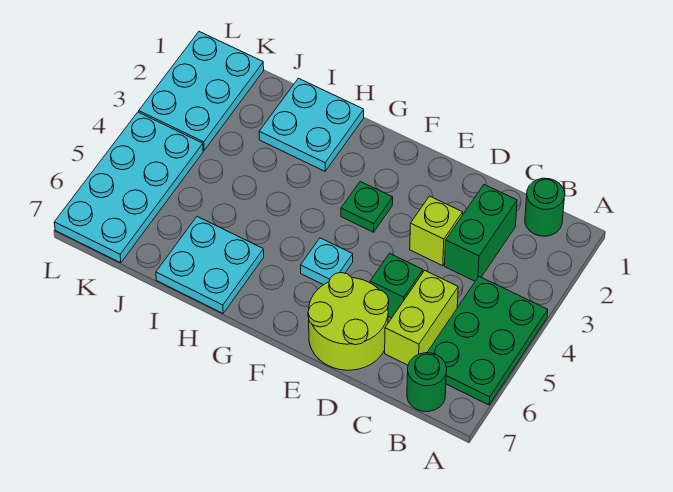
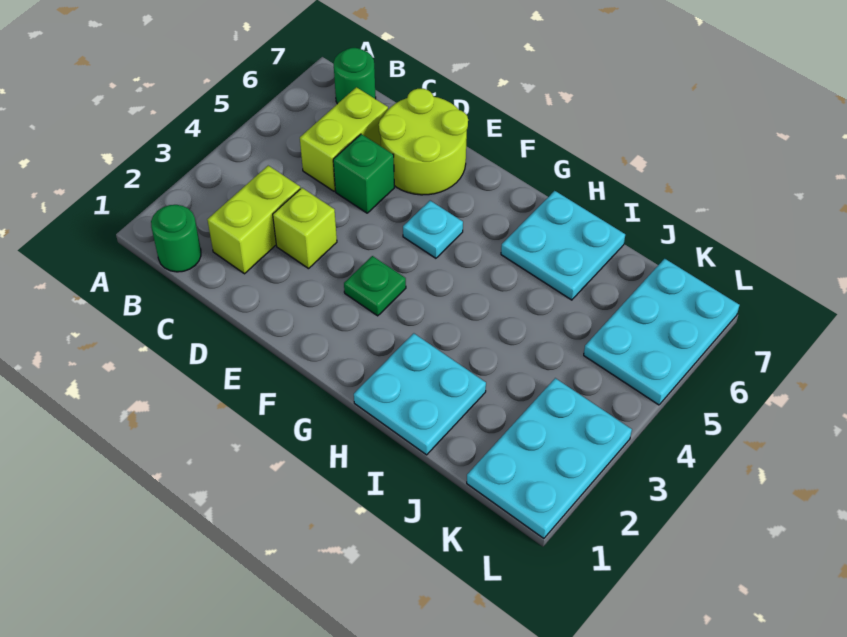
green 2x3 plate [427,277,548,405] -> none
green 1x2 brick [444,185,517,281] -> lime 1x2 brick [207,166,300,274]
cyan 2x4 plate [54,112,203,263] -> cyan 2x3 plate [584,259,740,405]

